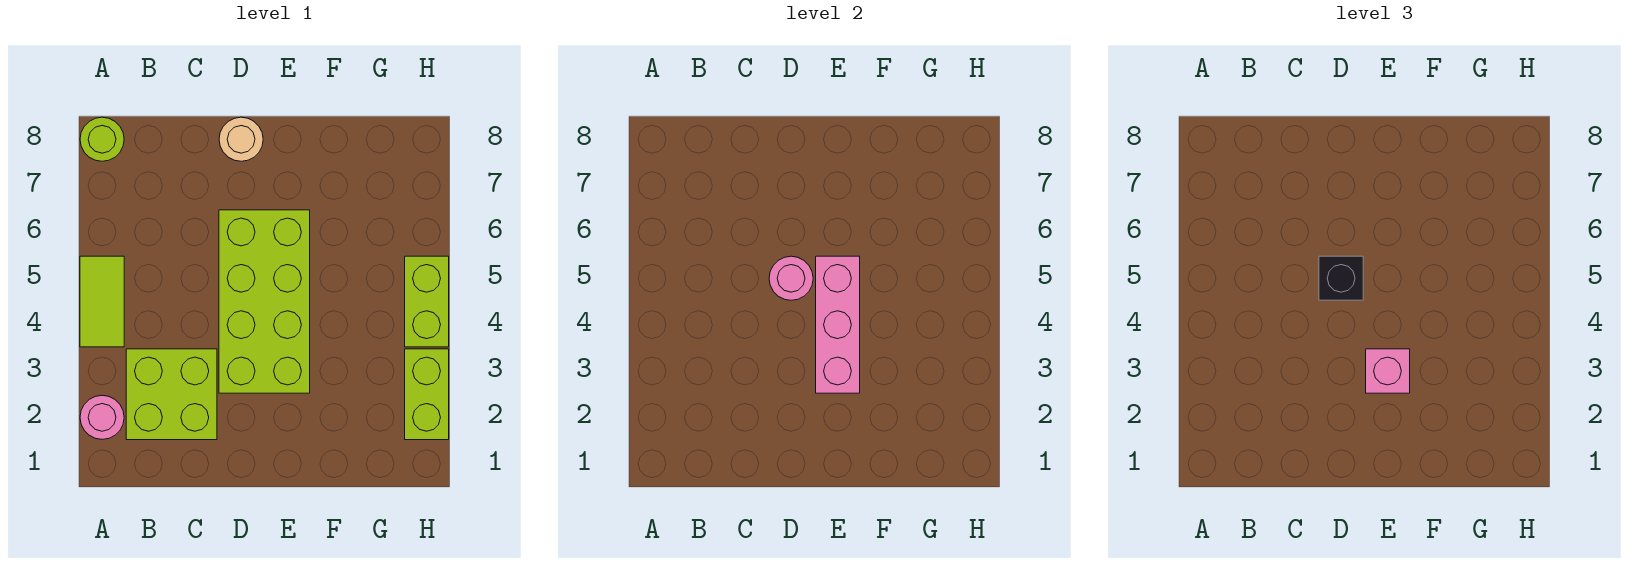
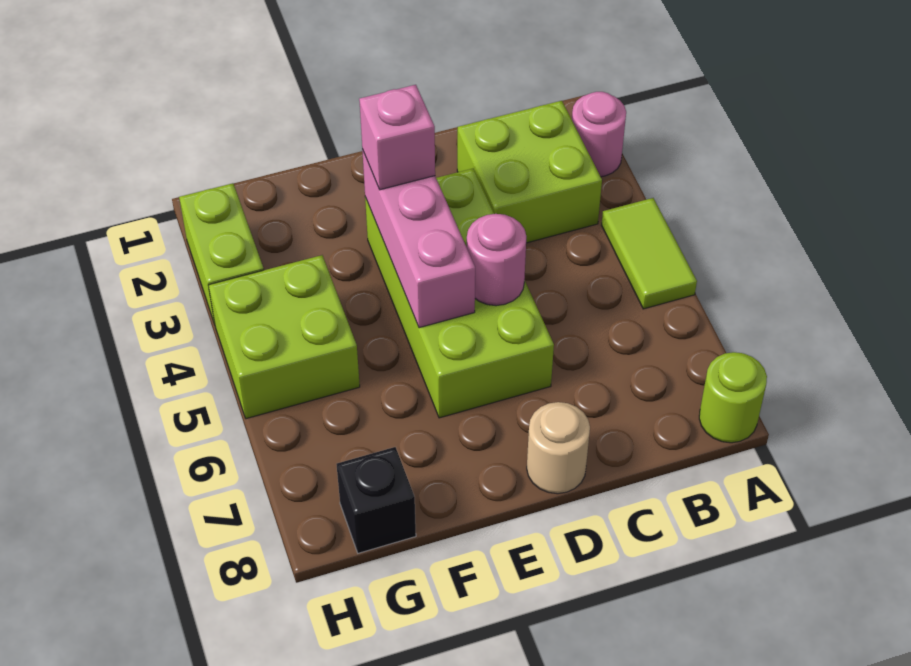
black 1x1 brick [1319,256,1363,300] -> black 1x1 brick moved to [337,447,416,553]
lime 1x2 brick [405,256,449,347] -> lime 2x2 brick [208,255,360,419]

